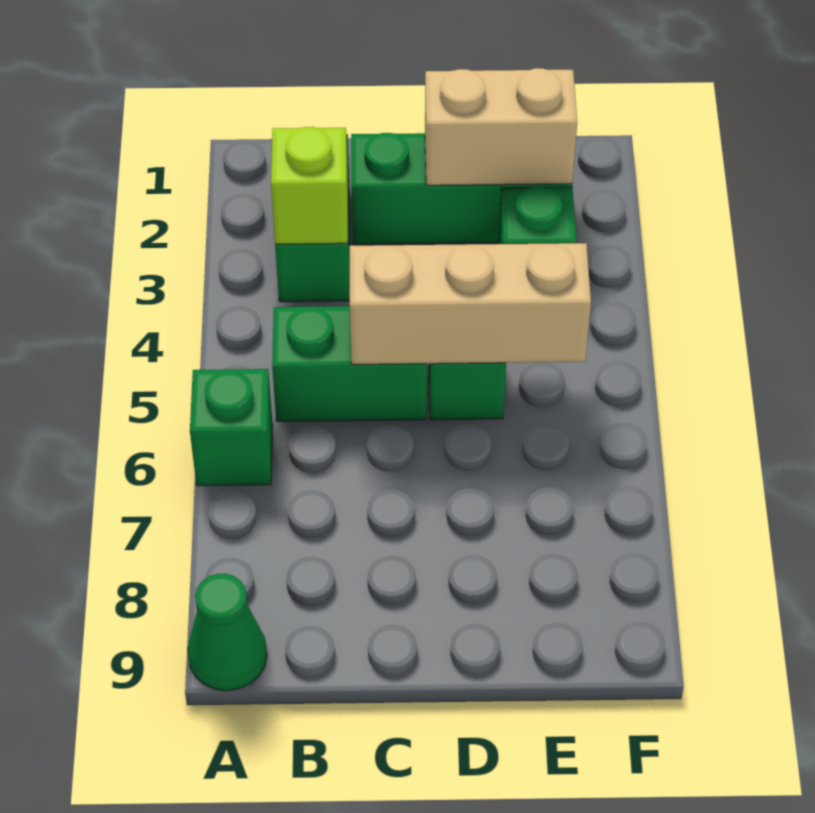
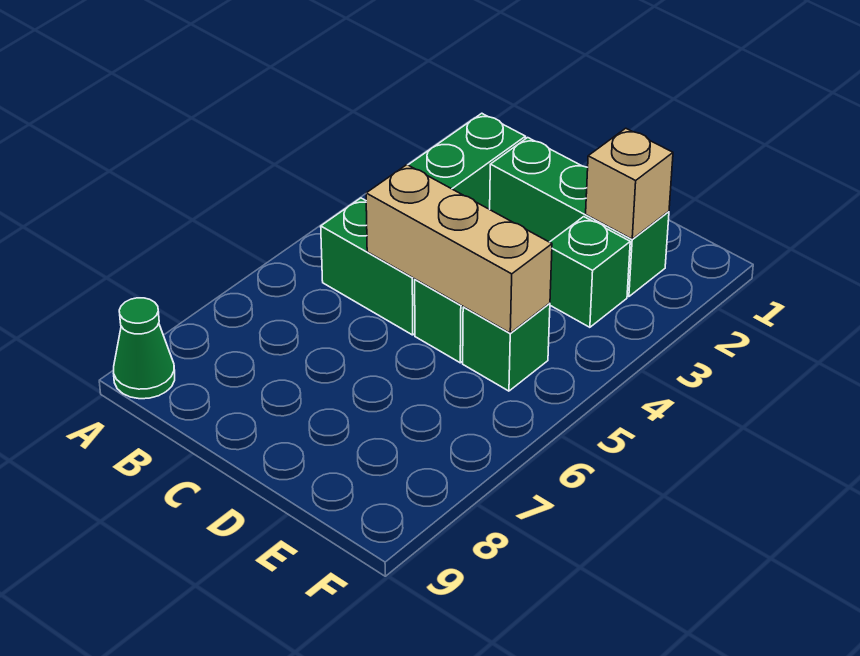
green 1x1 brick [190,369,273,486] -> green 1x1 brick moved to [463,303,550,391]
lime 1x1 brick [271,127,348,244] -> none
tan 1x2 brick [425,68,577,185] -> tan 1x1 brick [586,128,673,239]

